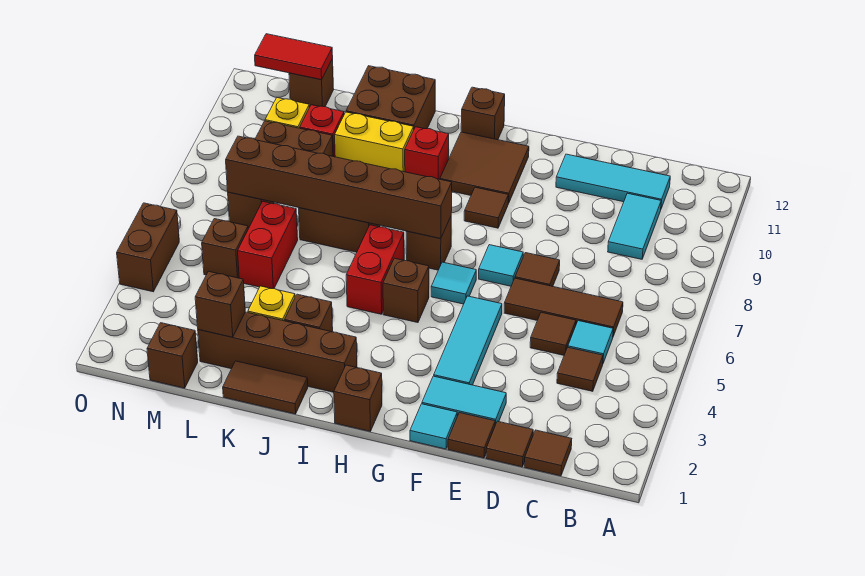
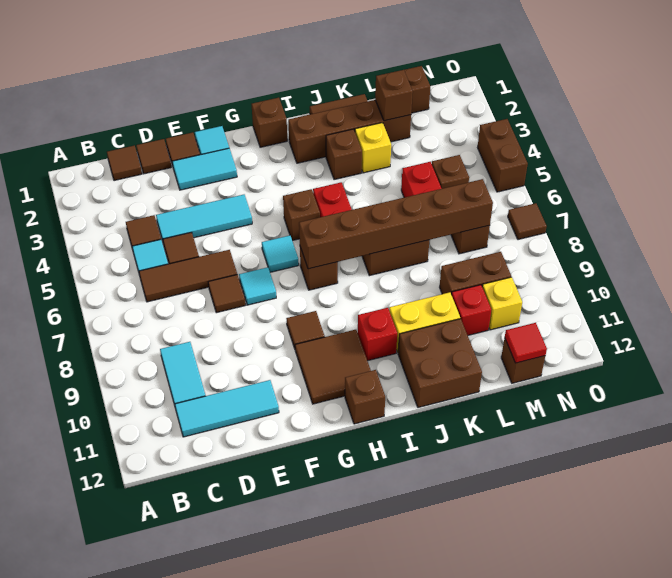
cyan 1x3 tile [434,296,502,385] -> cyan 1x3 tile turned to [156,195,252,241]
red 1x2 tile [255,34,333,80] -> red 1x1 tile [505,323,547,363]
none -> brown 1x1 tile [508,203,547,240]

